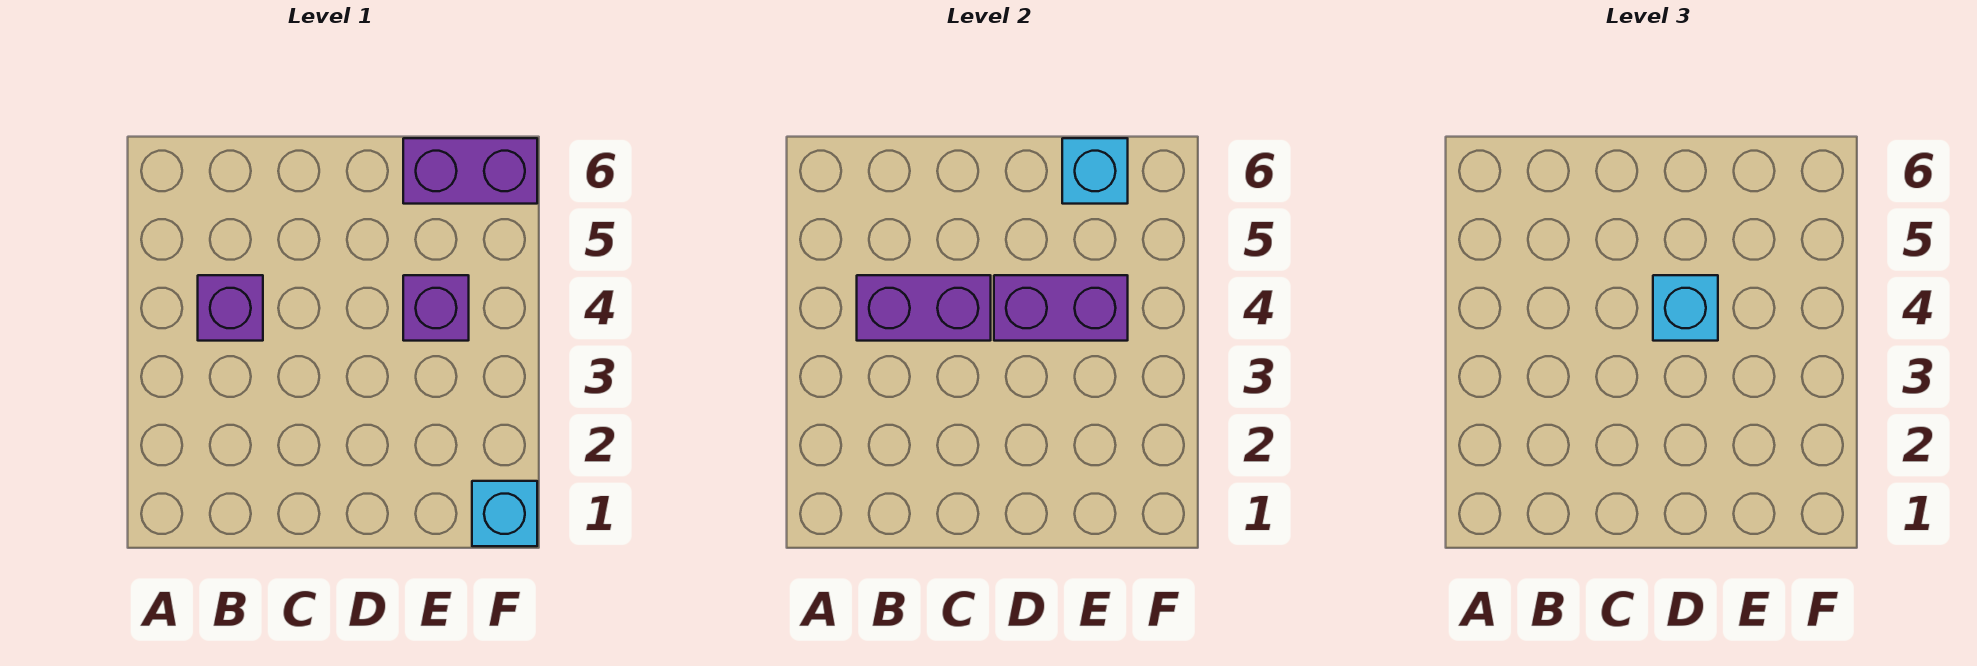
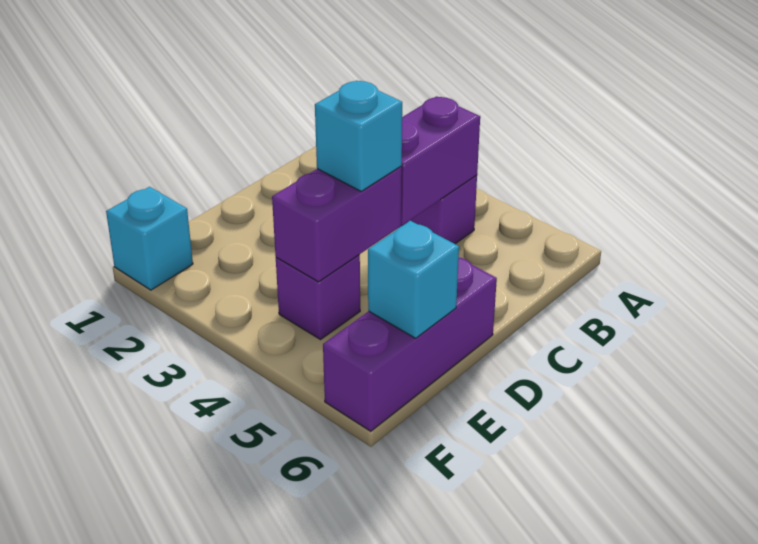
purple 1x2 brick [403,138,537,204] -> purple 1x3 brick [323,258,497,431]

